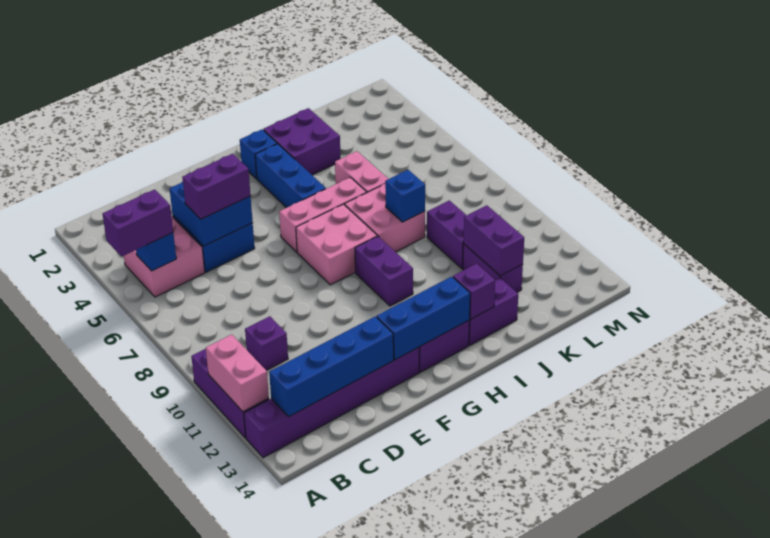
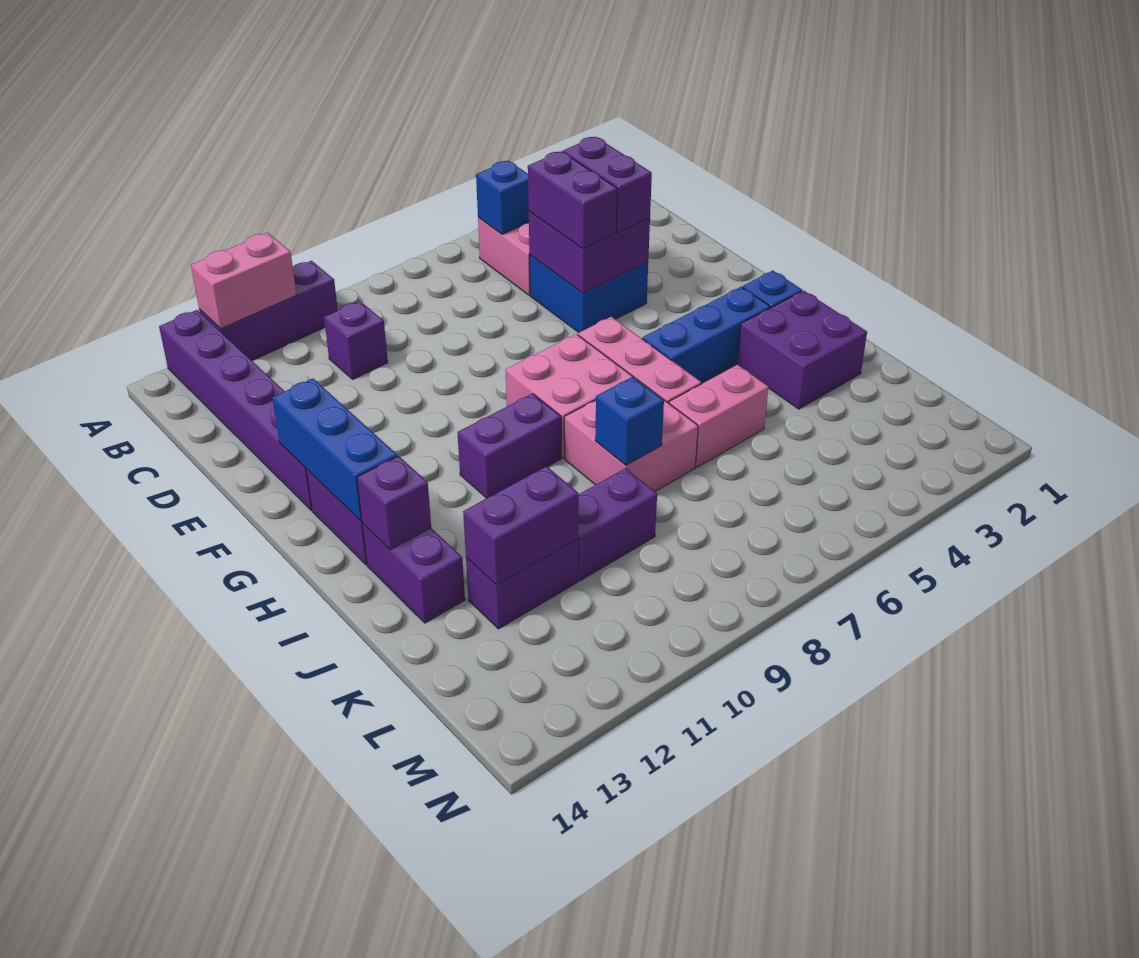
purple 1x2 brick [103,189,173,257] -> purple 1x2 brick moved to [563,137,652,233]
blue 1x4 brick [269,317,394,416] -> none
blue 2x2 brick [170,182,253,246] -> purple 2x2 brick [529,211,650,293]

